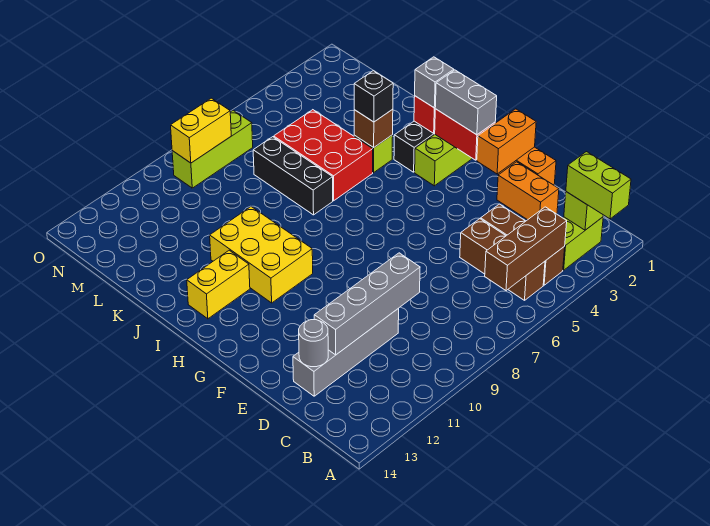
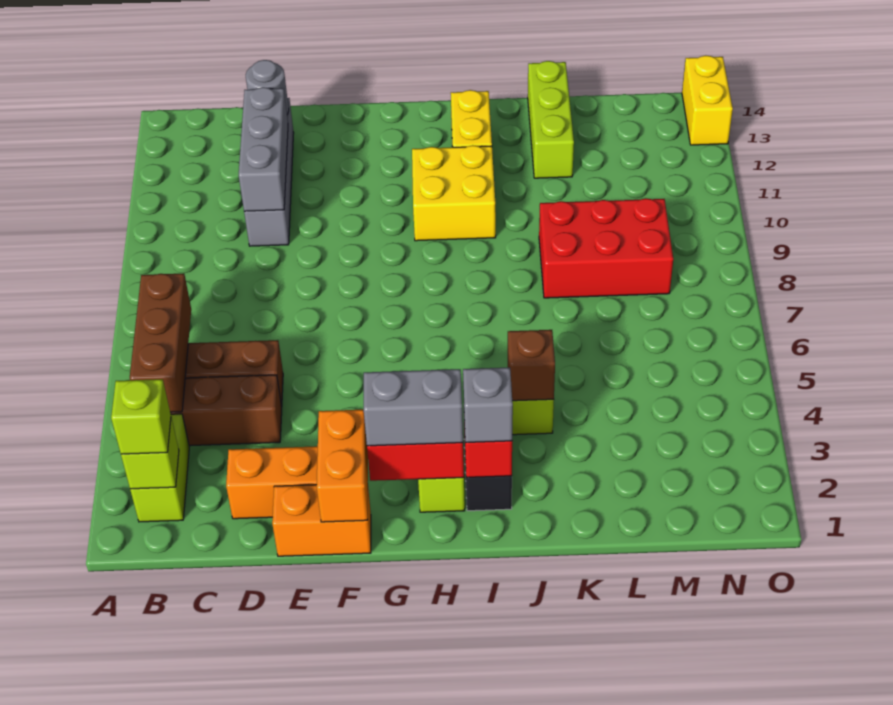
lime 1x2 brick [566,152,631,219] -> lime 1x1 brick [111,379,171,454]
grey 1x4 brick [314,253,420,355] -> grey 1x3 brick [239,87,288,211]
yellow 2x3 brick [210,207,313,303] -> yellow 2x2 brick [412,145,496,241]
black 1x1 brick [354,71,393,122] -> none
red 2x3 brick [274,110,373,201] -> red 2x3 brick moved to [539,198,673,298]
black 1x3 brick [253,137,333,215] -> none
lime 1x3 brick [172,110,253,188] -> lime 1x3 brick moved to [528,61,574,178]
yellow 1x2 brick [171,98,231,163] -> yellow 1x2 brick moved to [682,56,733,145]

